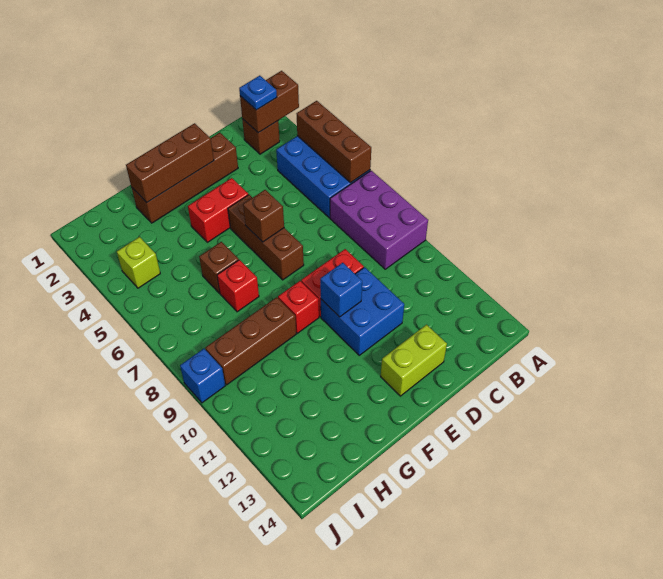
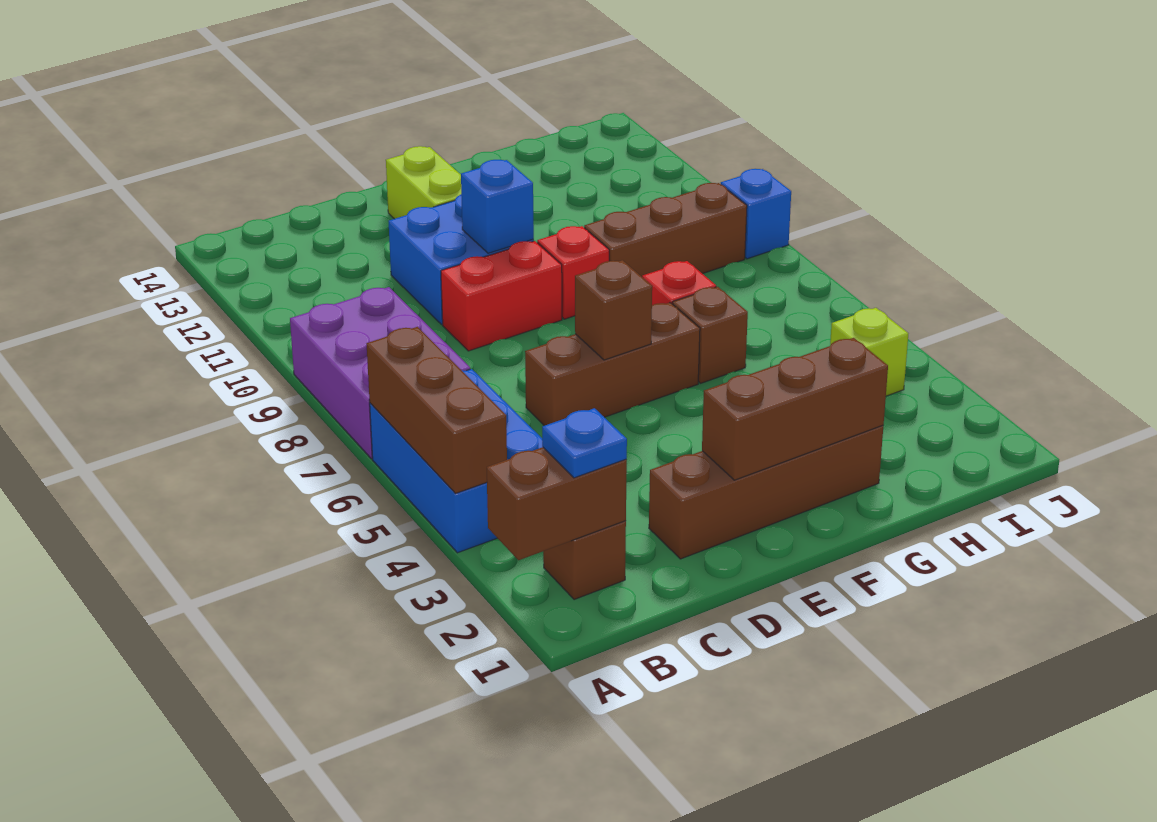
lime 1x2 brick [381,325,447,396] -> lime 1x2 brick turned to [386,146,461,219]
red 1x2 brick [188,178,248,242] -> none
brown 1x3 brick [228,195,304,280] -> brown 1x3 brick turned to [525,303,700,426]

